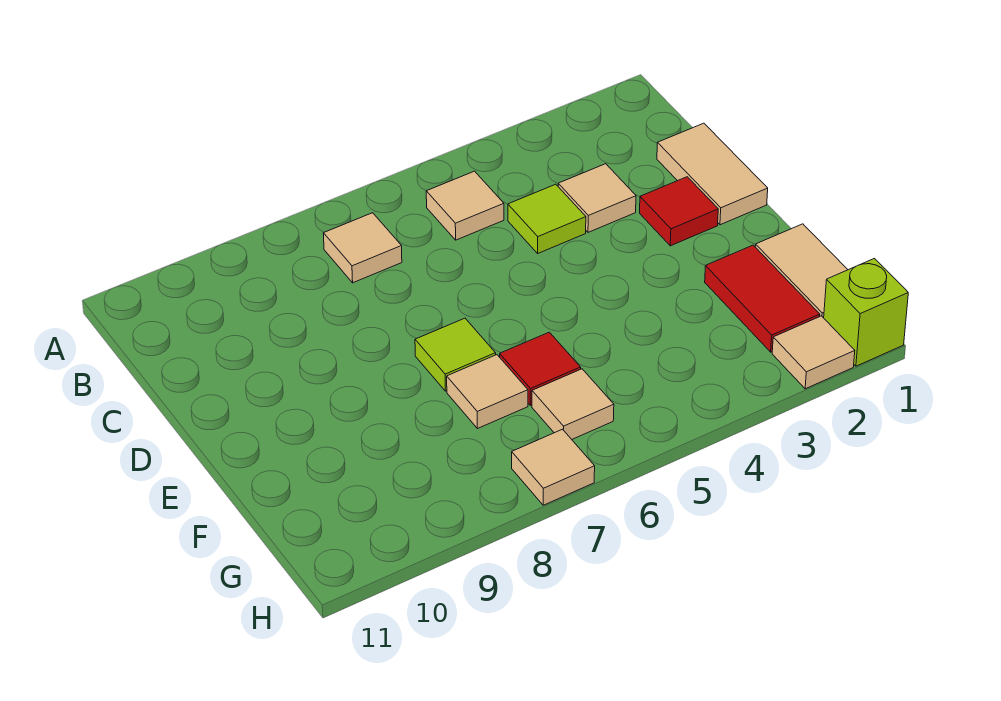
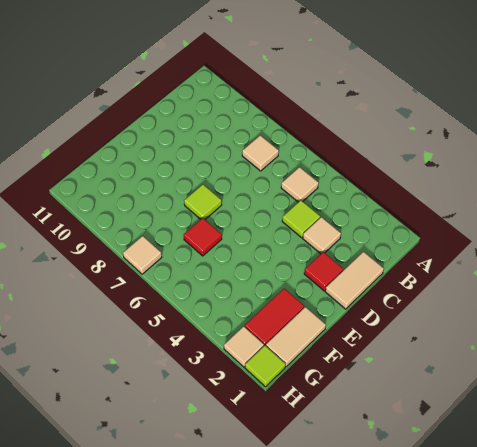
tan 1x1 tile [447,355,528,429] -> none
tan 1x1 tile [532,369,614,439] -> none
lime 1x1 brick [824,259,908,366] -> lime 1x1 tile [245,346,285,387]

